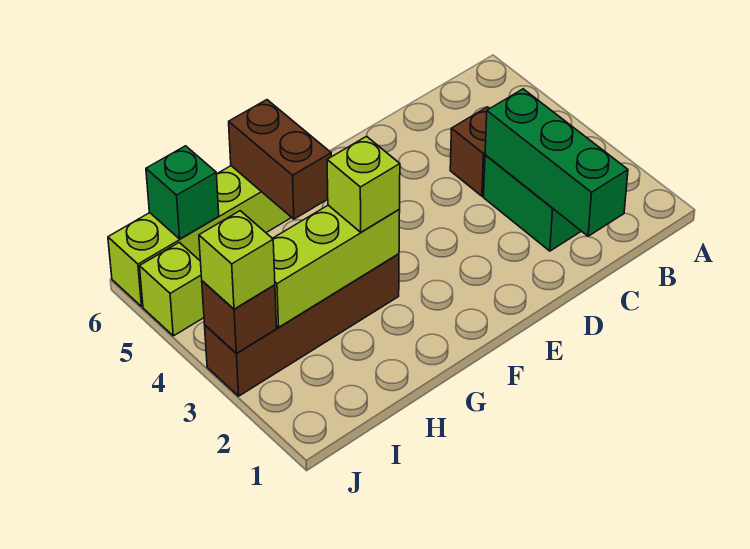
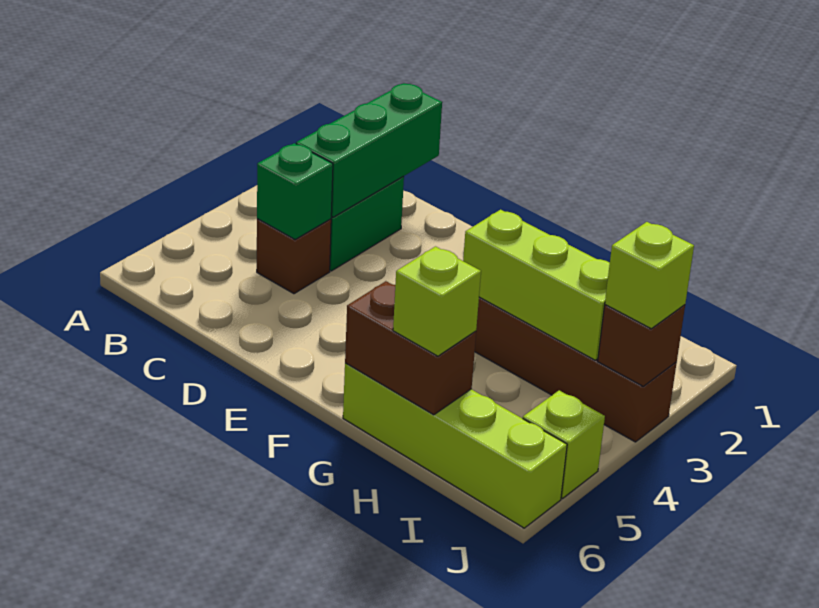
lime 1x1 brick [327,136,400,232] -> lime 1x1 brick moved to [393,247,481,356]
brown 1x2 brick [229,100,331,219] -> brown 1x2 brick turned to [345,281,476,415]
green 1x1 brick [146,146,219,239] -> green 1x1 brick moved to [257,143,333,240]

